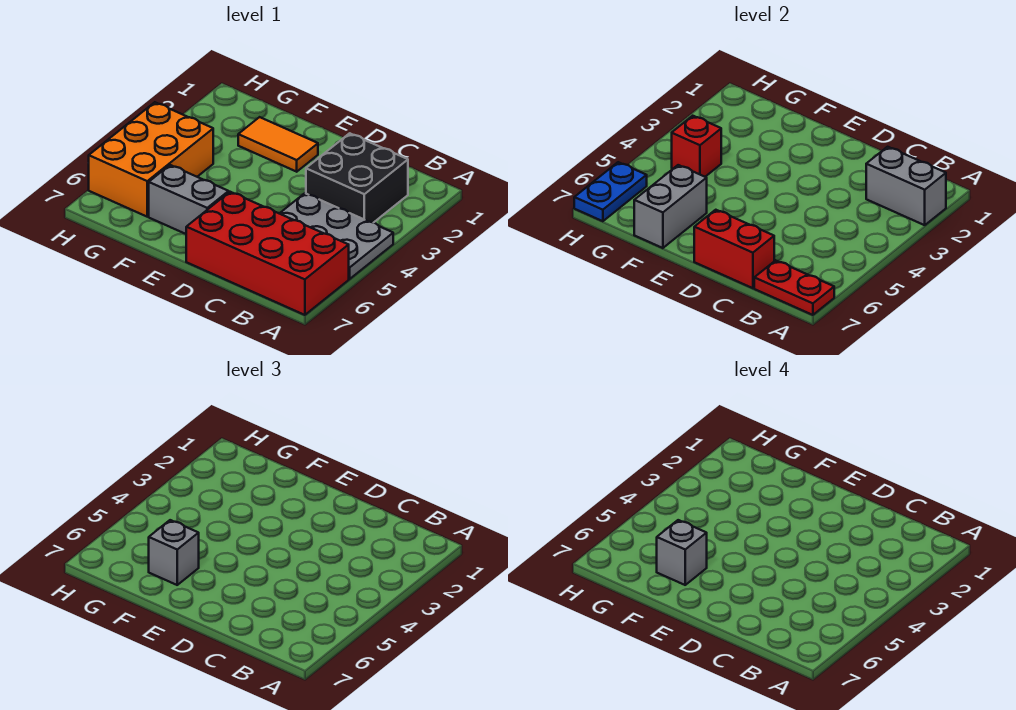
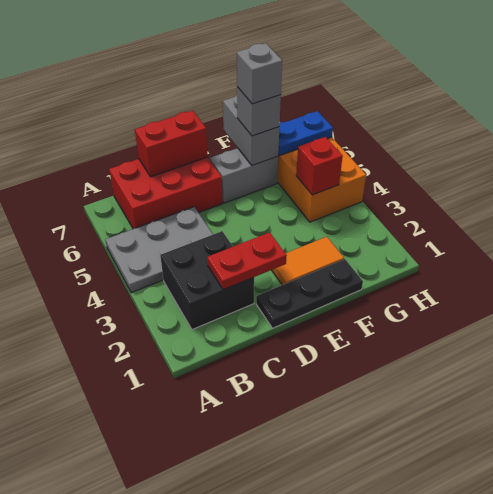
grey 1x2 brick [866,147,946,225] -> none
red 2x4 brick [186,192,349,315] -> red 2x3 brick [109,157,223,229]
red 1x2 plate [754,260,834,315] -> red 1x2 plate moved to [207,232,287,290]
none -> black 1x3 plate [256,259,363,328]
blue 1x2 plate [574,162,647,221] -> blue 1x2 plate turned to [278,111,333,156]

